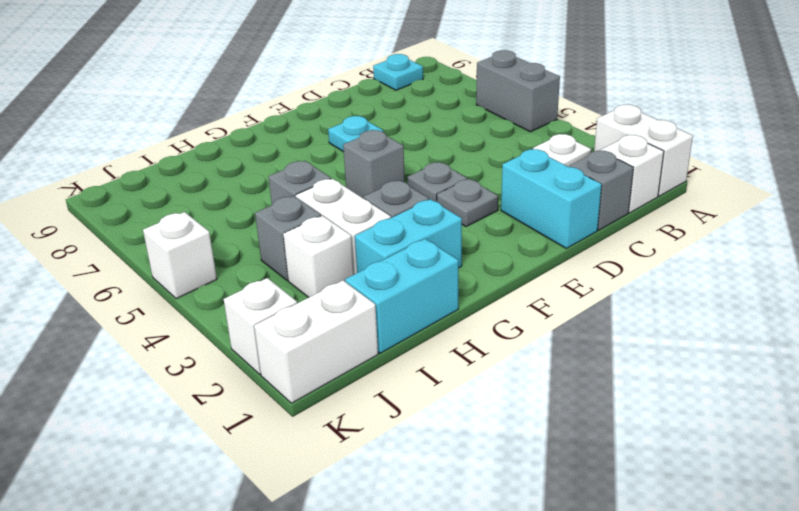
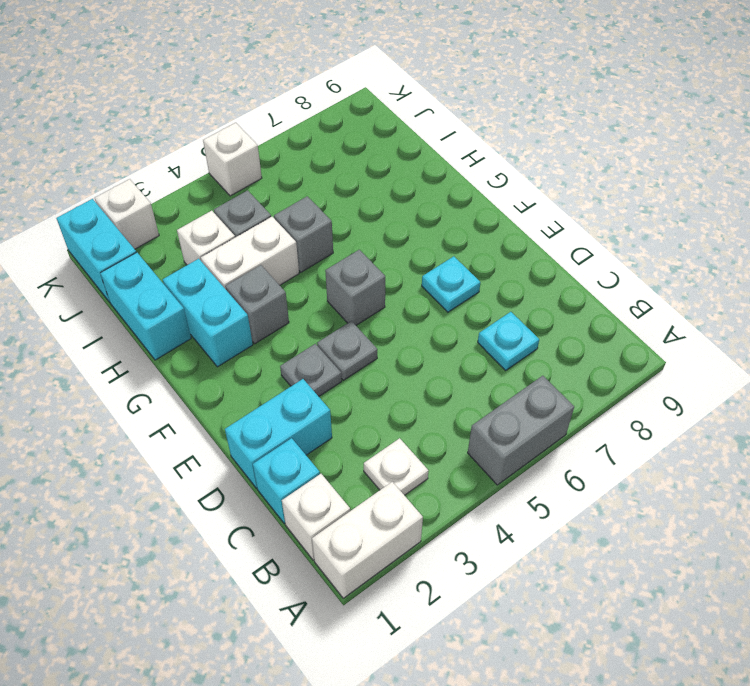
cyan 1x1 plate [373,54,423,90] -> cyan 1x1 plate moved to [478,312,539,370]
grey 1x1 brick [569,151,633,230] -> cyan 1x1 brick [253,438,320,524]
white 1x2 brick [254,280,378,403] -> cyan 1x2 brick [57,199,136,302]

